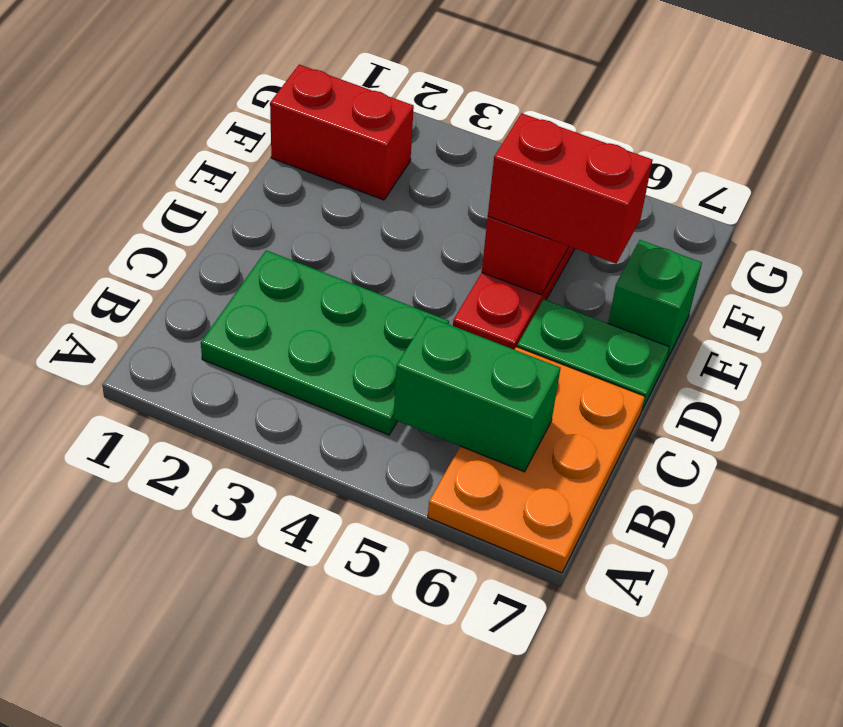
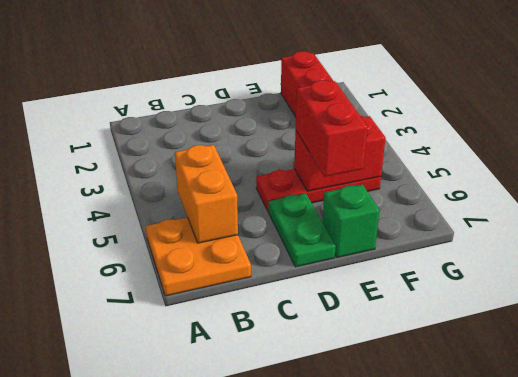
orange 2x3 plate [428,347,645,573] -> orange 2x2 plate [146,217,251,296]
green 2x3 plate [201,250,449,435] -> none
green 1x2 brick [393,316,560,472] -> orange 1x2 brick [175,145,238,243]

